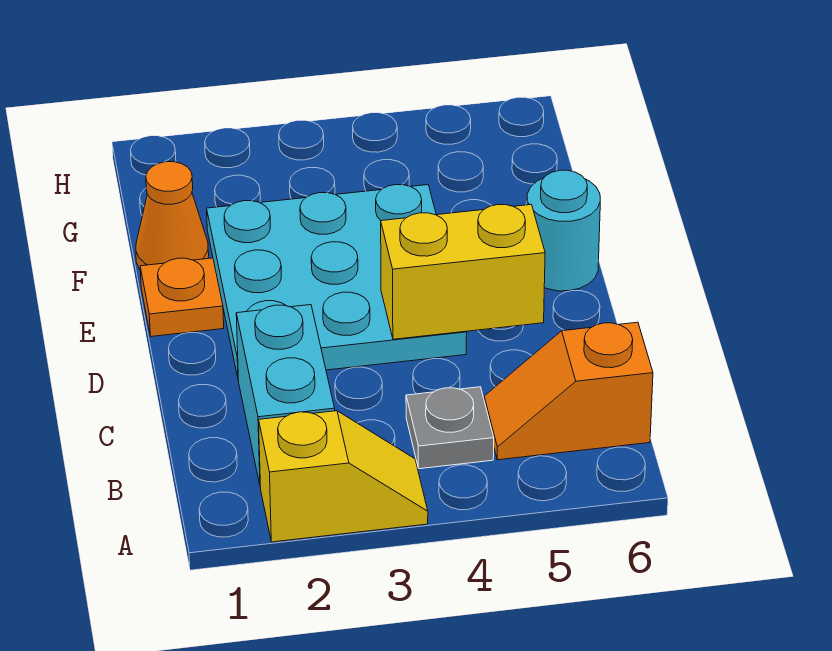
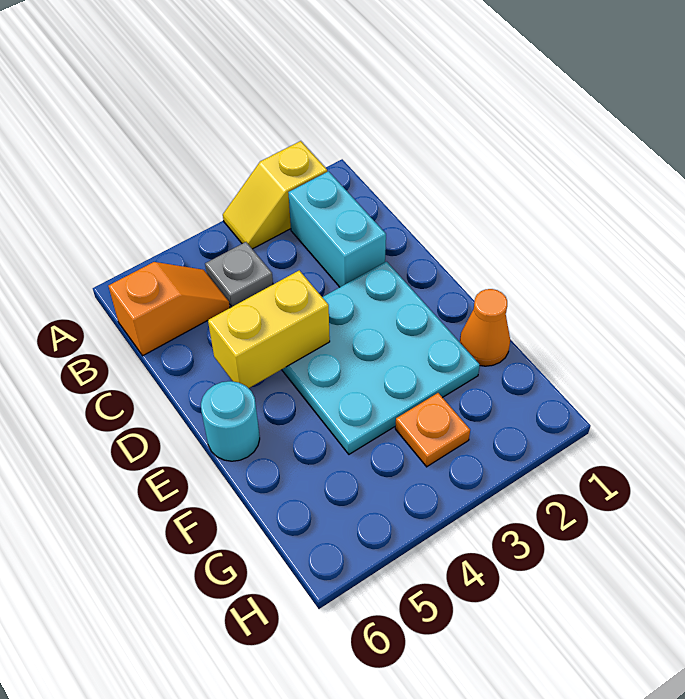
orange 1x1 plate [140,258,224,336] -> orange 1x1 plate moved to [395,393,470,467]

